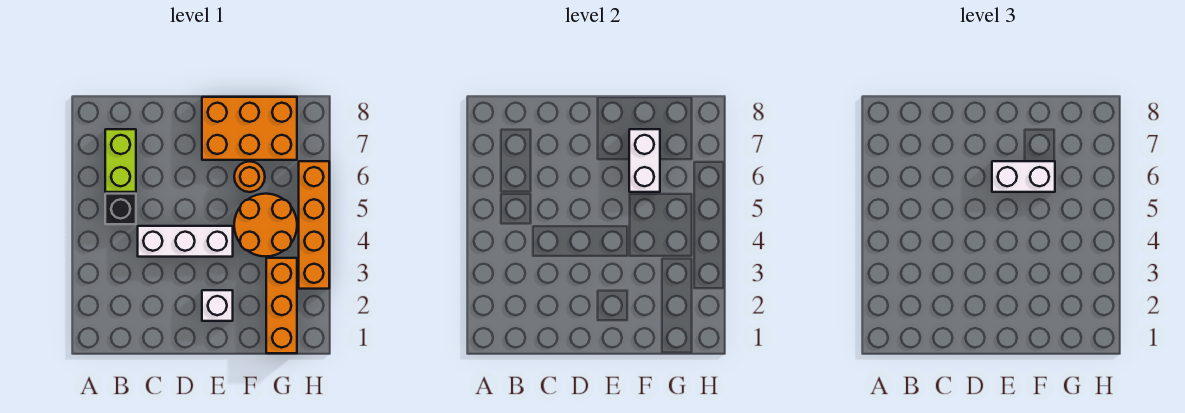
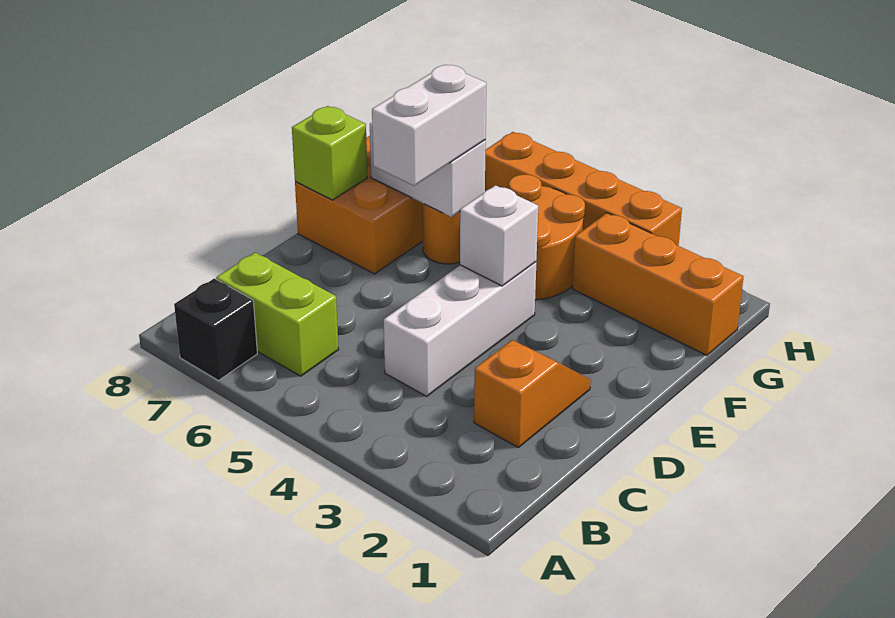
black 1x1 brick [105,194,136,224] -> black 1x1 brick moved to [174,278,257,380]
none -> orange 1x2 slope [474,340,591,448]
white 1x1 brick [202,290,233,321] -> white 1x1 brick moved to [460,185,538,286]
none -> lime 1x1 brick [292,106,367,200]

